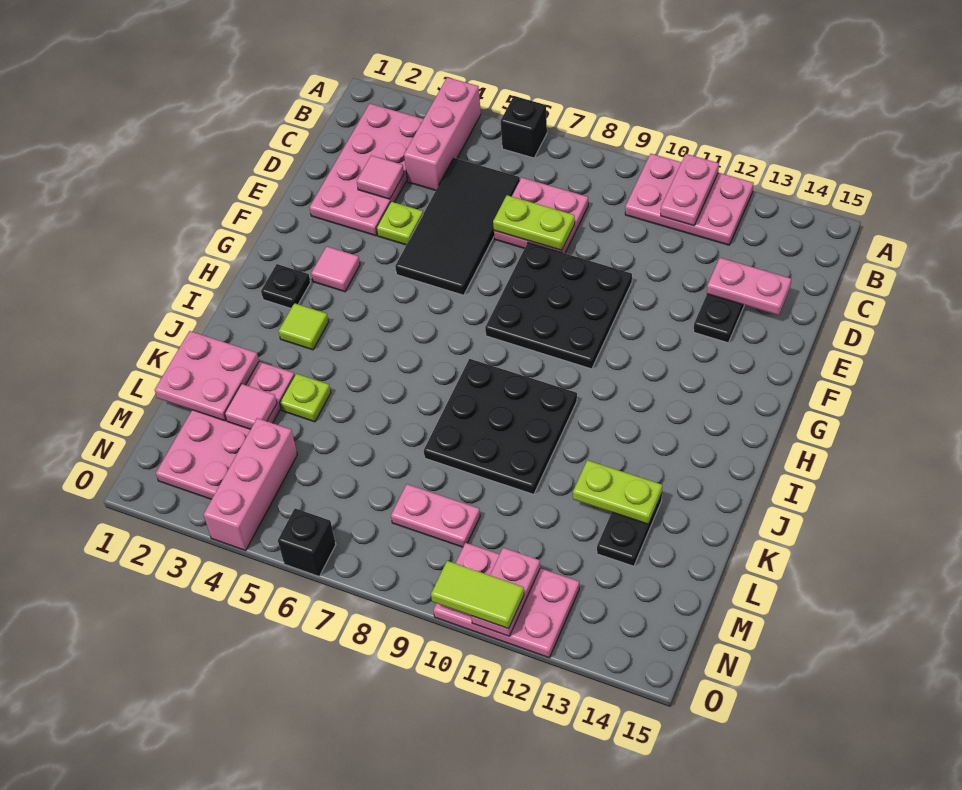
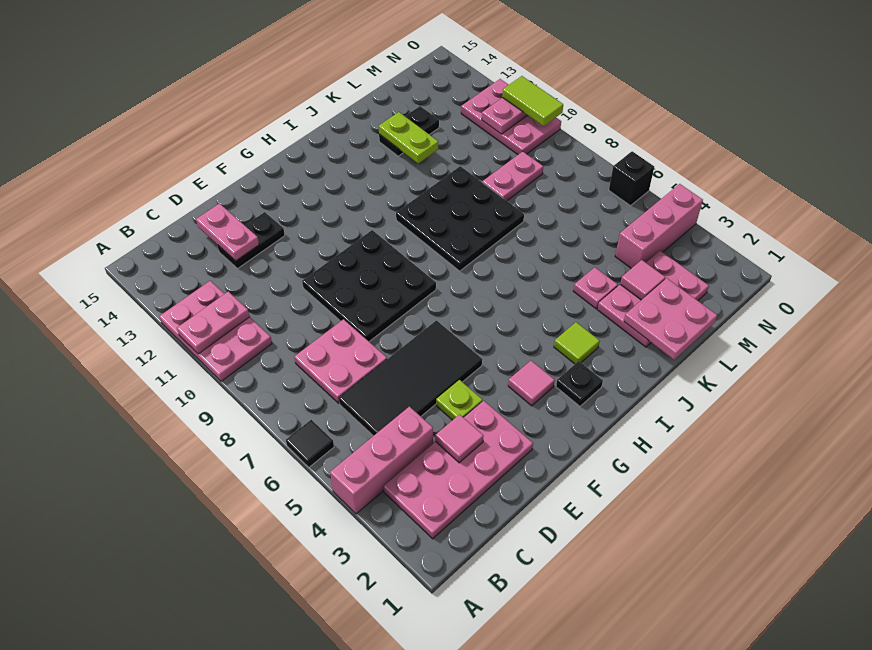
black 1x1 brick [501,96,547,158] -> black 1x1 tile [286,420,334,467]
lime 1x2 plate [493,195,575,251] -> none
pink 2x4 plate [156,362,295,499] -> pink 2x3 plate [598,251,709,347]
lime 1x1 plate [280,374,331,422] -> pink 1x1 plate [574,267,618,309]
pink 1x2 plate [391,484,480,547] -> pink 1x2 plate turned to [482,151,543,201]

